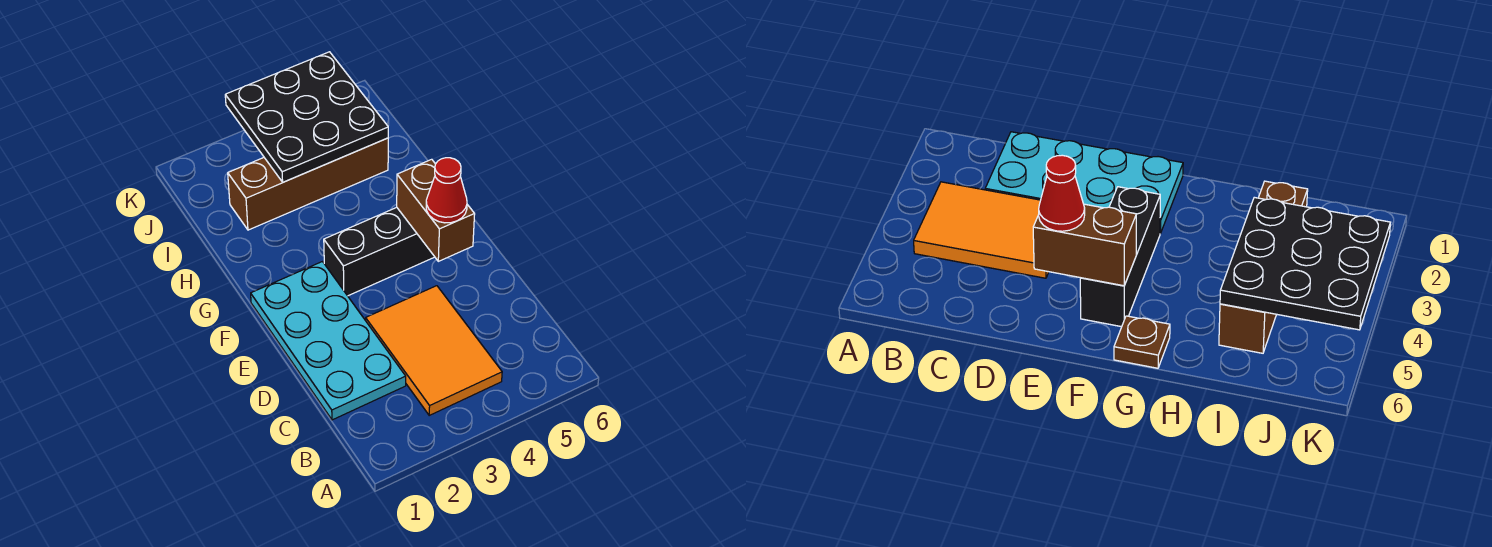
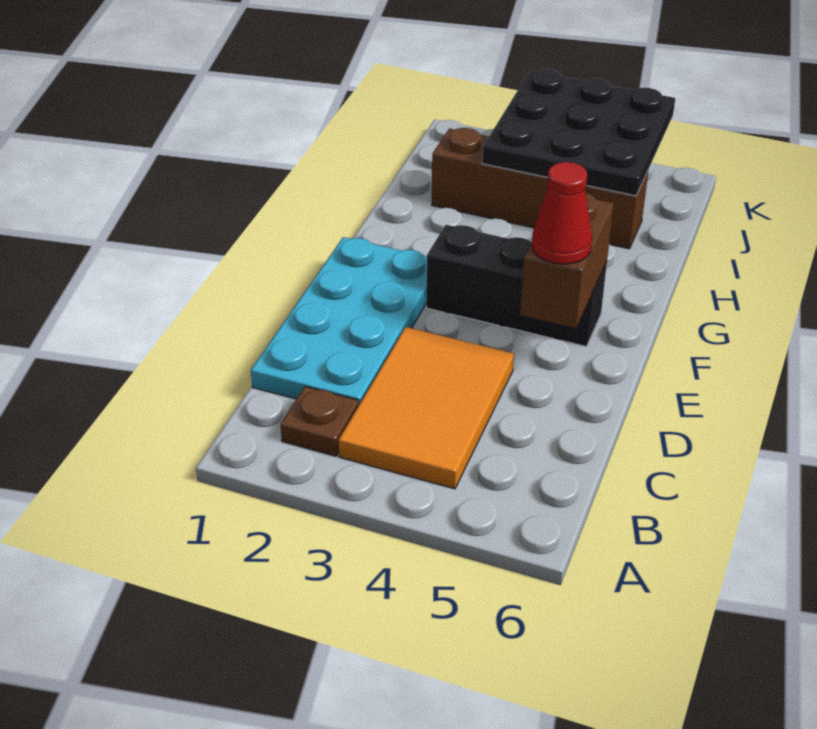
brown 1x1 plate [1114,316,1170,368] -> brown 1x1 plate moved to [280,387,359,456]

